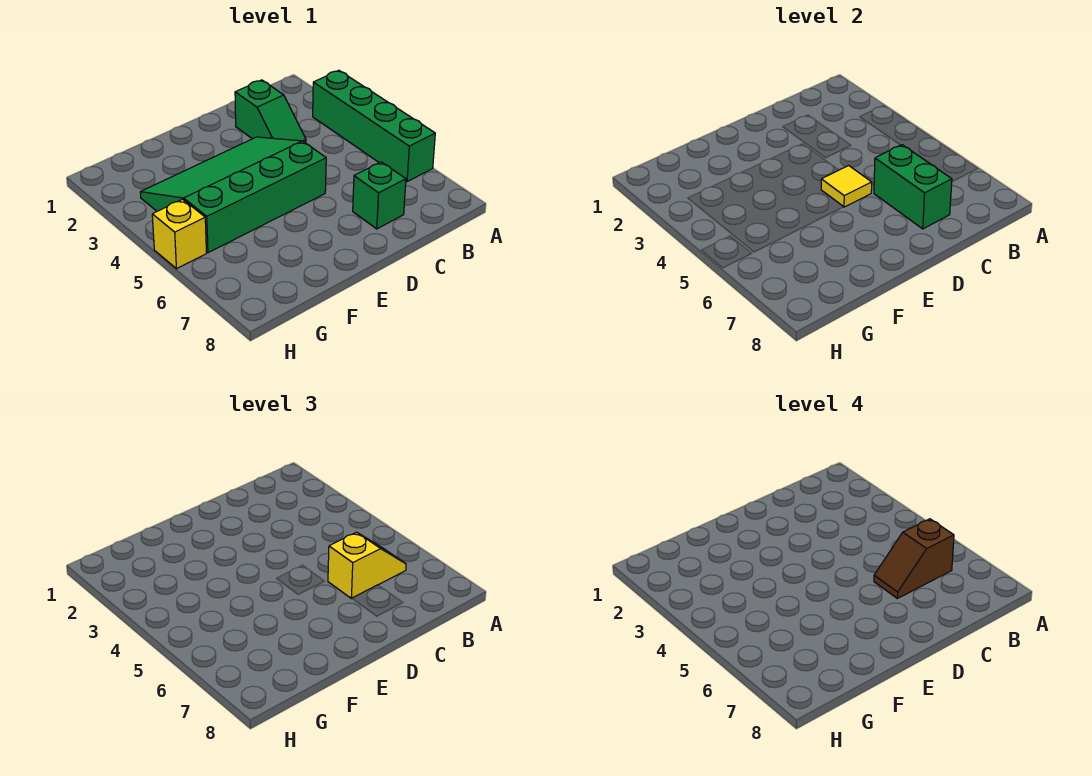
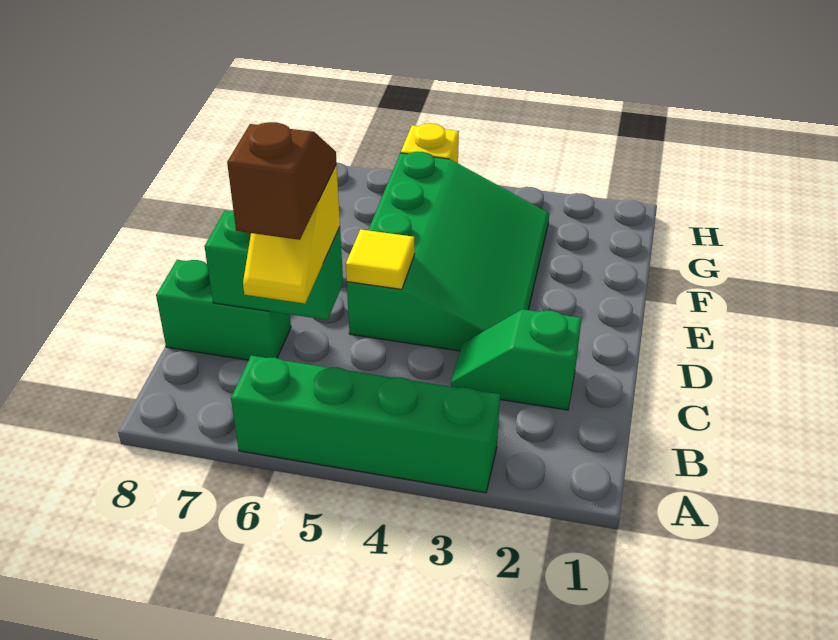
green 1x1 brick [353,162,406,229] -> green 1x2 brick [156,260,291,360]

